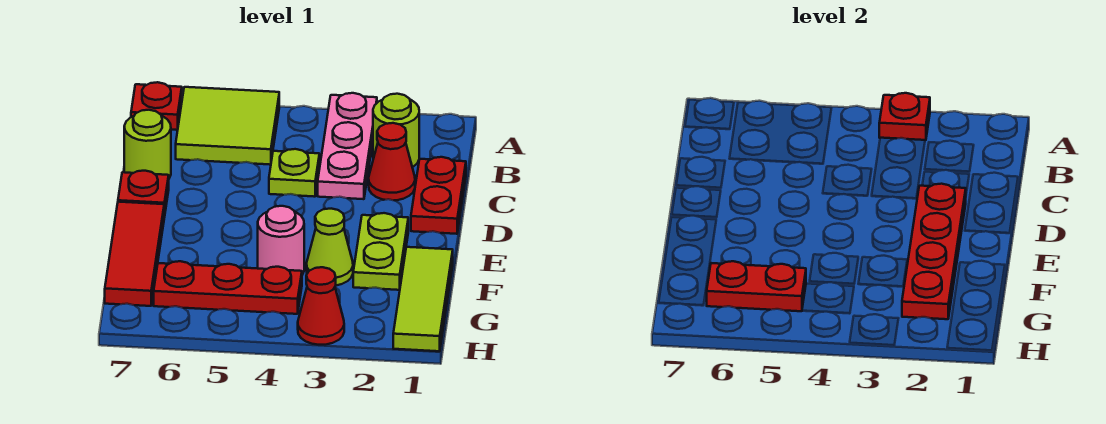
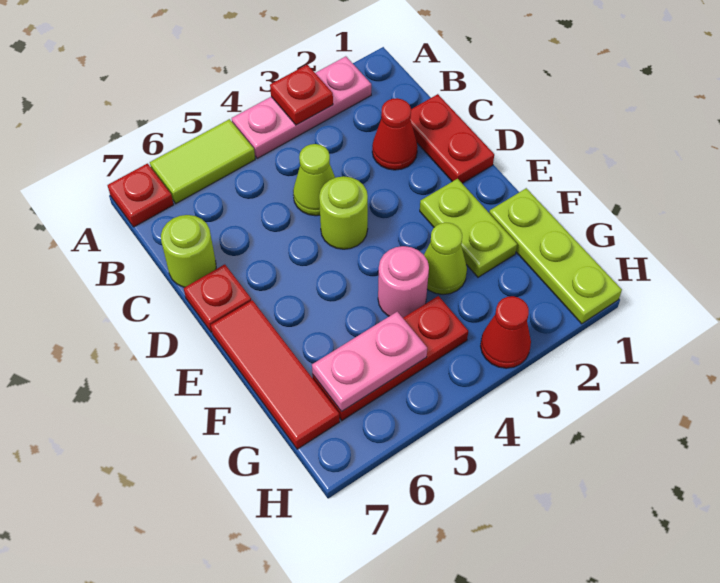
pink 1x3 plate [318,93,377,199] -> pink 1x3 plate turned to [232,56,371,158]
lime 2x2 tile [176,87,279,165] -> lime 1x2 tile [150,119,255,204]
lime 1x1 round brick [373,94,419,167] -> lime 1x1 round brick moved to [319,176,368,249]
lime 1x1 plate [269,149,319,197] -> lime 1x1 cone [293,144,335,216]
red 1x4 plate [902,184,966,319] -> none
lime 1x3 tile [393,247,453,351] -> lime 1x3 plate [489,188,622,324]
red 1x2 plate [707,261,806,311] -> pink 1x2 plate [312,312,427,412]

